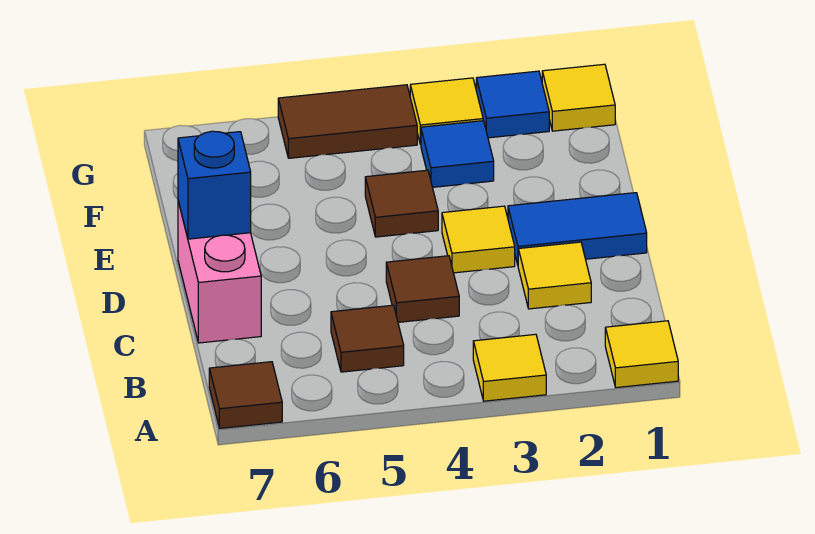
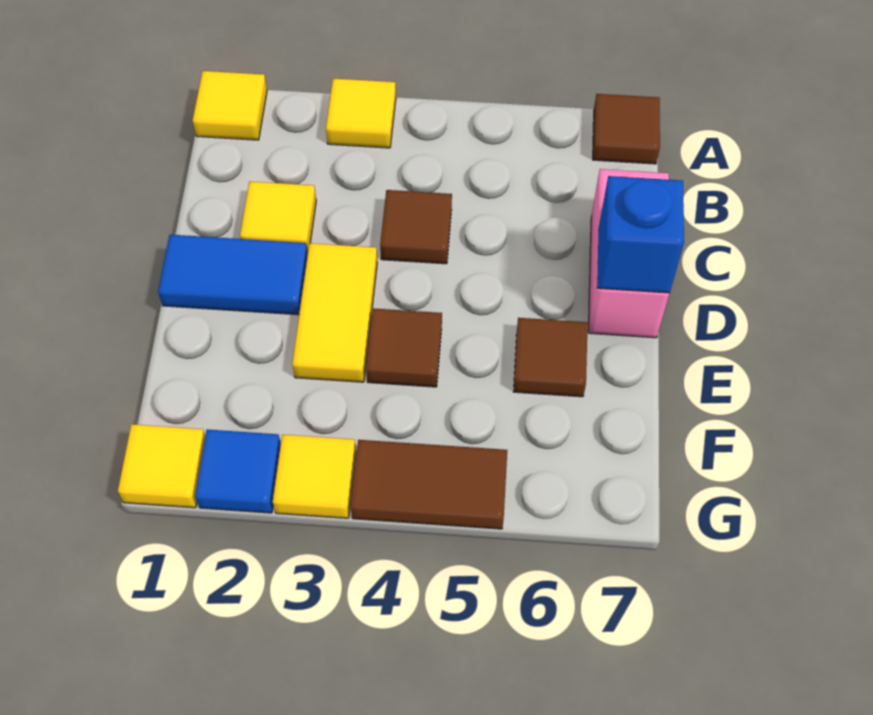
brown 1x1 tile [331,305,404,372] -> brown 1x1 tile moved to [513,318,588,397]
yellow 1x1 tile [442,206,515,273] -> yellow 1x2 tile [292,243,377,382]
blue 1x1 tile [421,121,494,187] -> none

